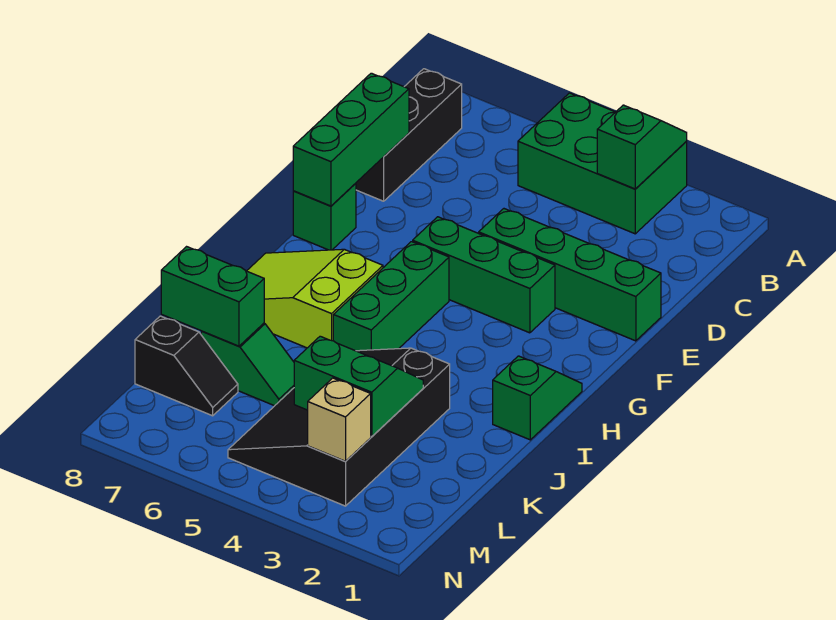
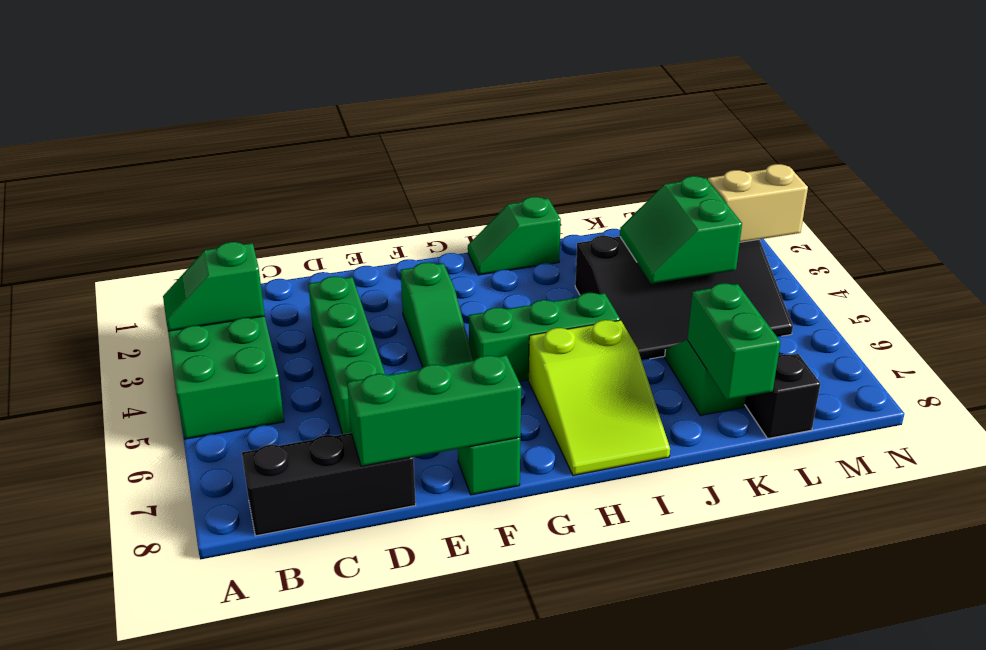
green 1x4 brick [479,209,661,341] -> green 1x4 brick moved to [308,276,385,434]
green 1x3 brick [413,217,555,333] -> green 1x3 slope [401,262,474,367]
tan 1x1 brick [308,378,371,461] -> tan 1x2 brick [708,164,808,242]

